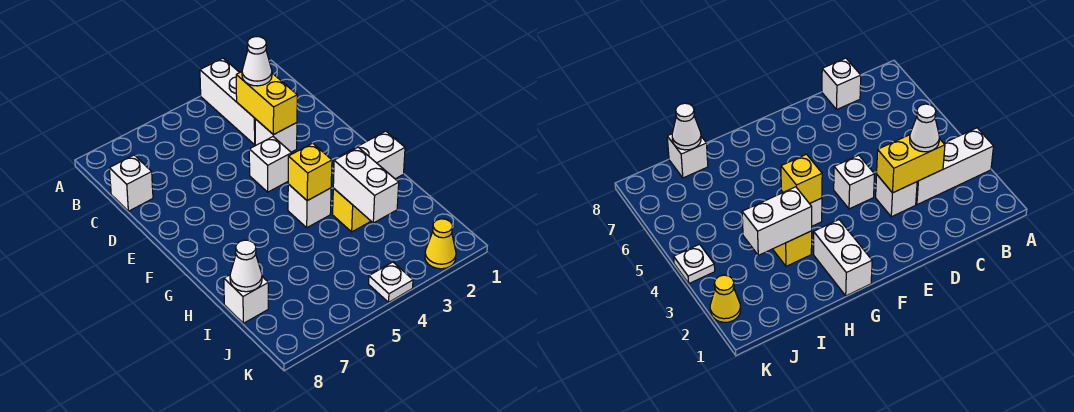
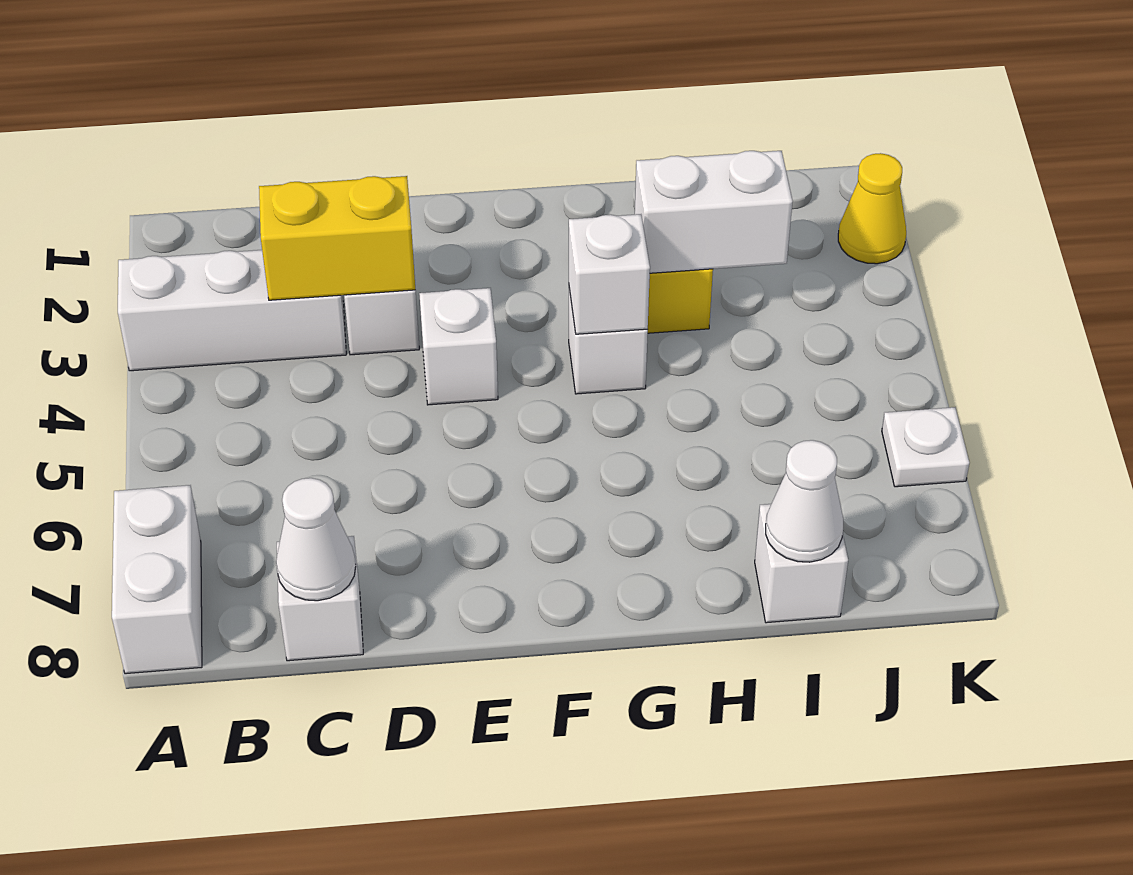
white 1x1 cone [242,37,272,86] -> white 1x1 cone moved to [276,478,356,601]
white 1x2 brick [338,131,405,179] -> white 1x2 brick moved to [112,485,202,674]
yellow 1x1 brick [288,143,332,201] -> white 1x1 brick [569,214,650,334]
white 1x1 plate [369,262,413,302] -> white 1x1 plate moved to [882,407,969,487]

